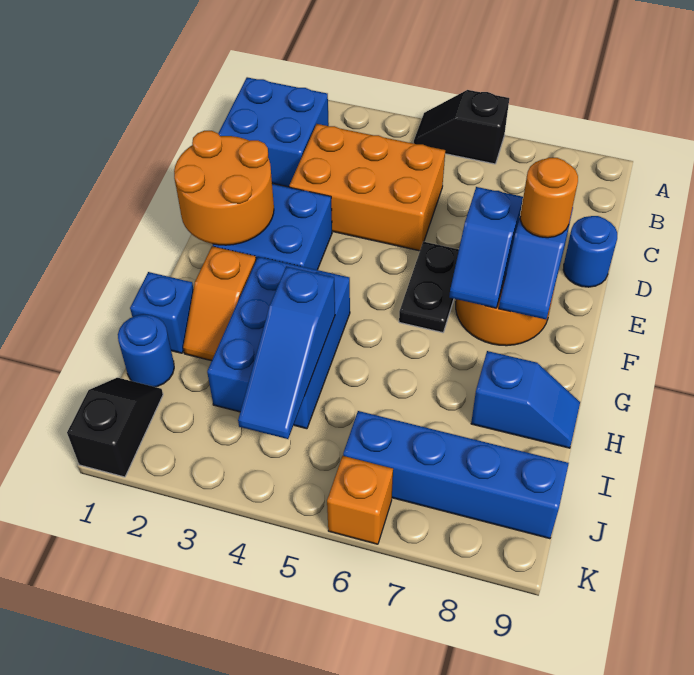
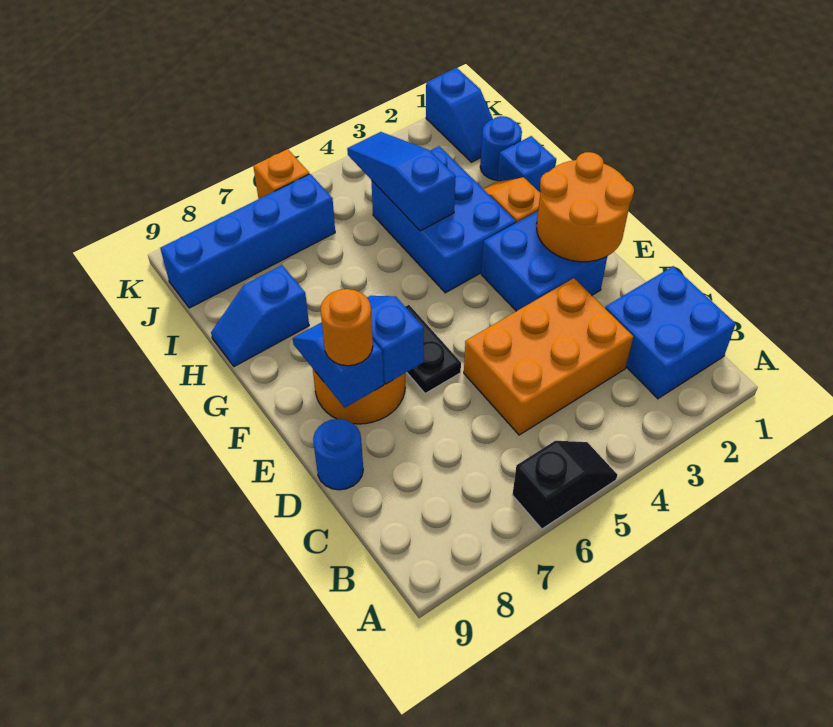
black 1x2 slope [67,378,163,477] -> blue 1x2 slope [426,68,493,162]

